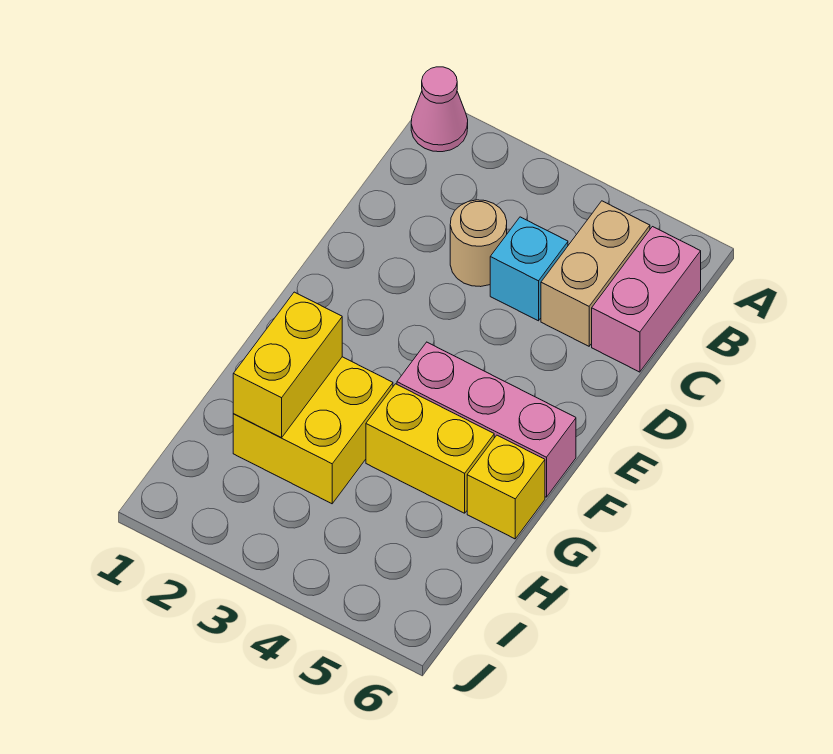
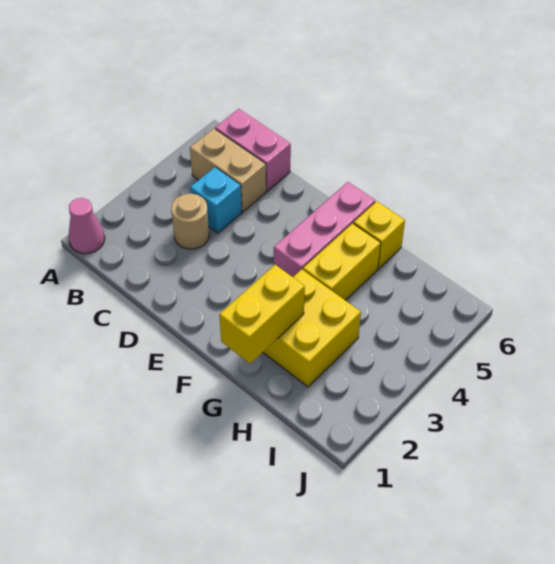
yellow 1x2 brick [233,292,342,438] -> yellow 1x2 brick turned to [219,265,305,364]

